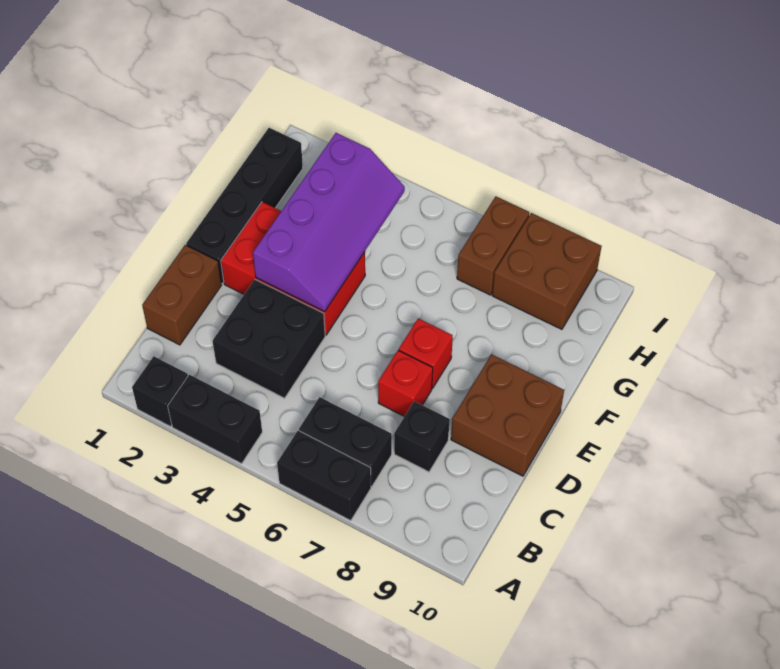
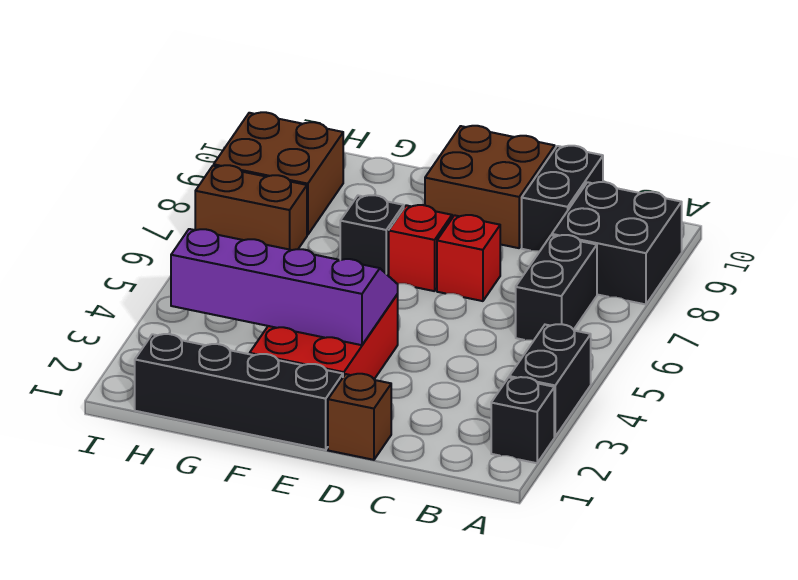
black 1x2 brick [277,431,371,521] -> black 1x2 brick moved to [522,146,603,251]
brown 1x2 brick [142,245,222,345] -> brown 1x1 brick [328,374,391,460]
black 2x2 brick [213,280,325,398] -> black 2x2 brick moved to [552,182,682,304]
black 1x1 brick [394,401,450,472] -> black 1x1 brick moved to [340,195,404,276]

